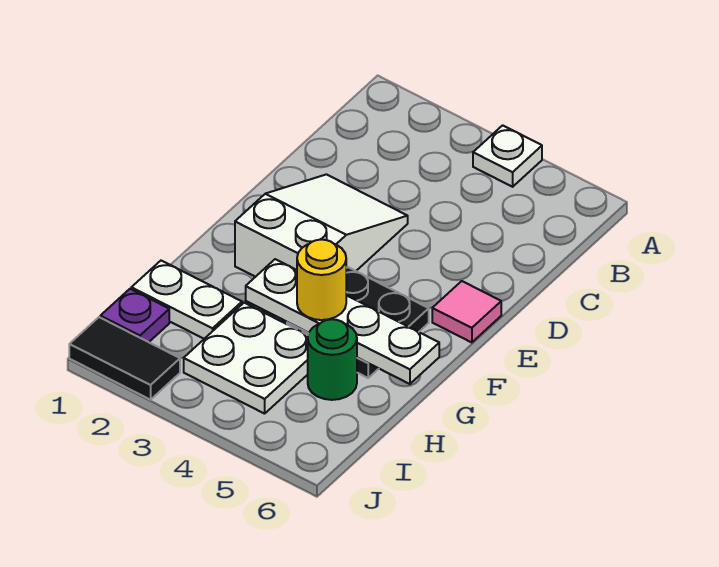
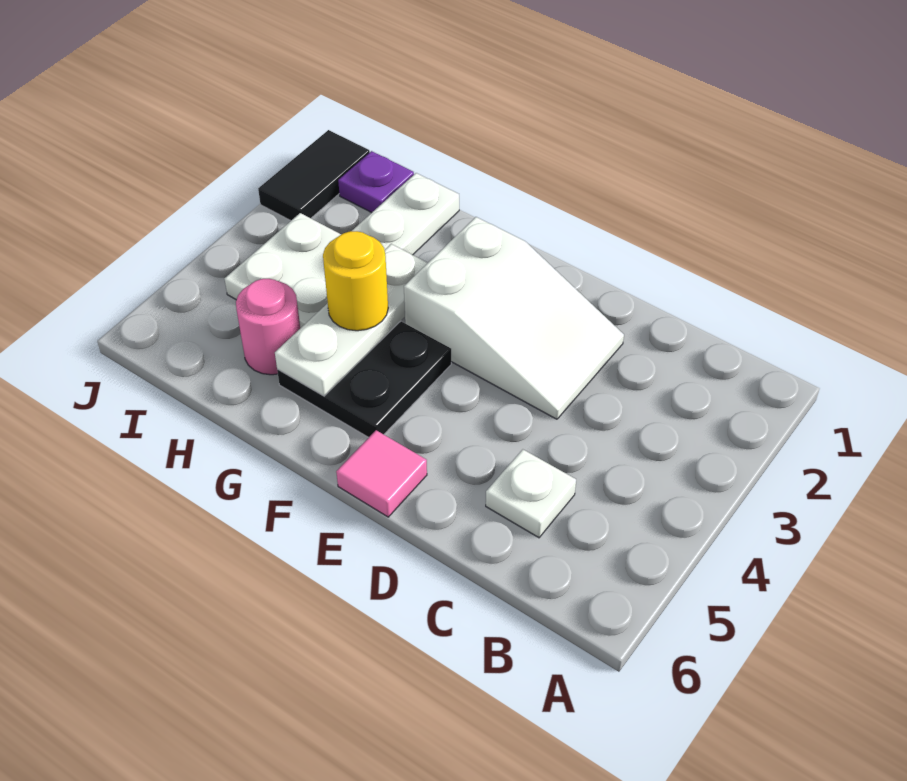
white 1x1 plate [473,125,542,187] -> white 1x1 plate moved to [486,450,576,538]
white 1x4 plate [246,259,439,384] -> white 1x3 plate [275,244,427,396]
green 1x1 round brick [308,319,357,400] -> pink 1x1 round brick [236,279,300,375]

